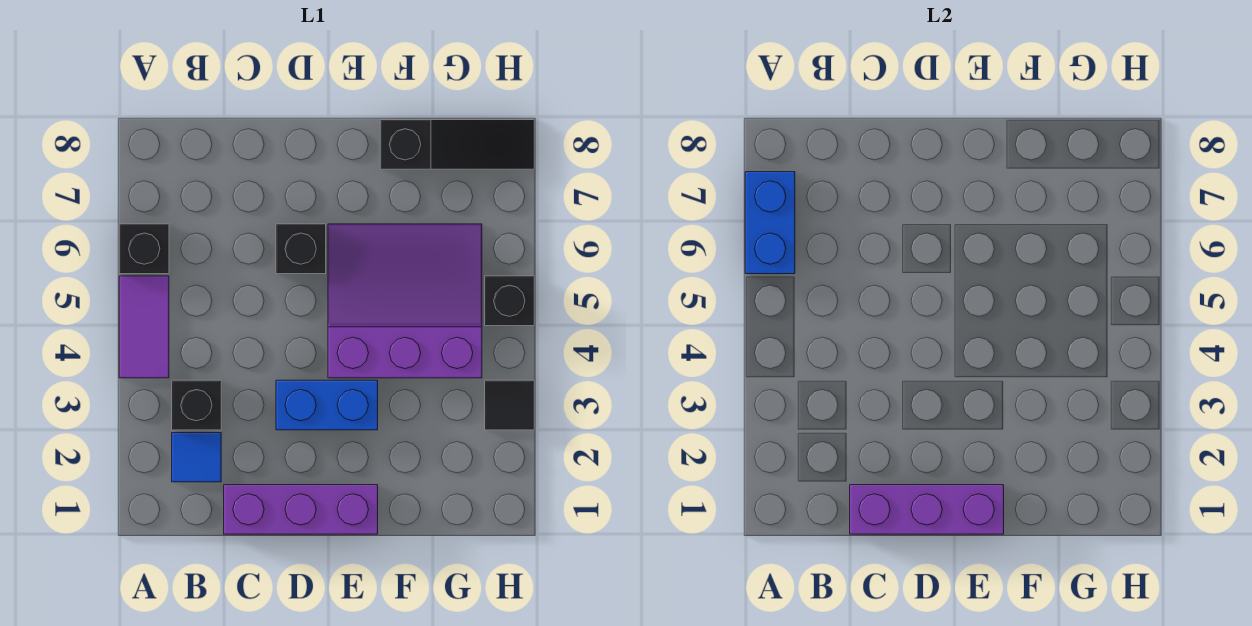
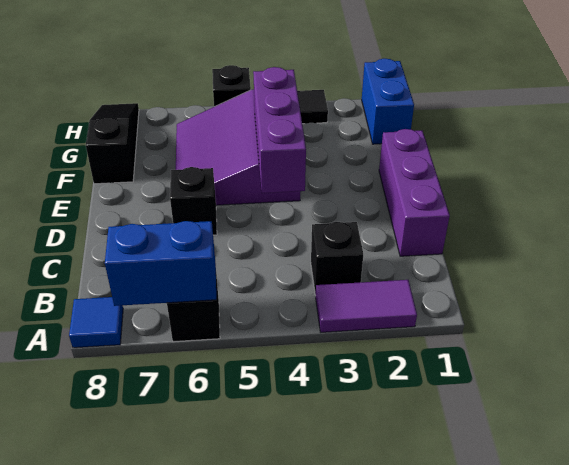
purple 1x2 tile [119,276,169,378] -> purple 1x2 tile moved to [316,280,417,332]
blue 1x1 tile [172,433,221,482] -> blue 1x1 tile moved to [69,297,123,348]
purple 1x3 brick [850,485,1004,534] -> purple 1x3 brick moved to [253,67,306,193]
blue 1x2 brick [276,380,378,430] -> blue 1x2 brick moved to [362,59,414,144]

